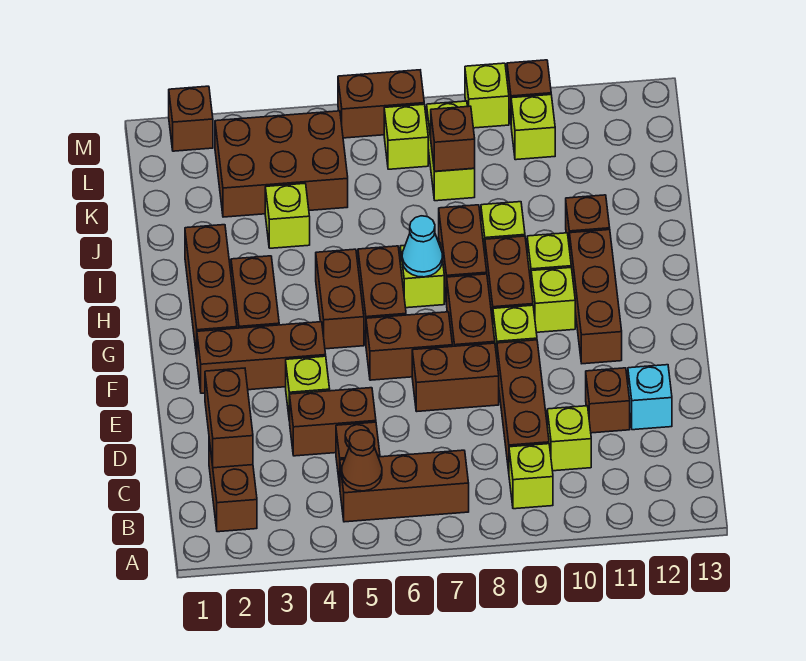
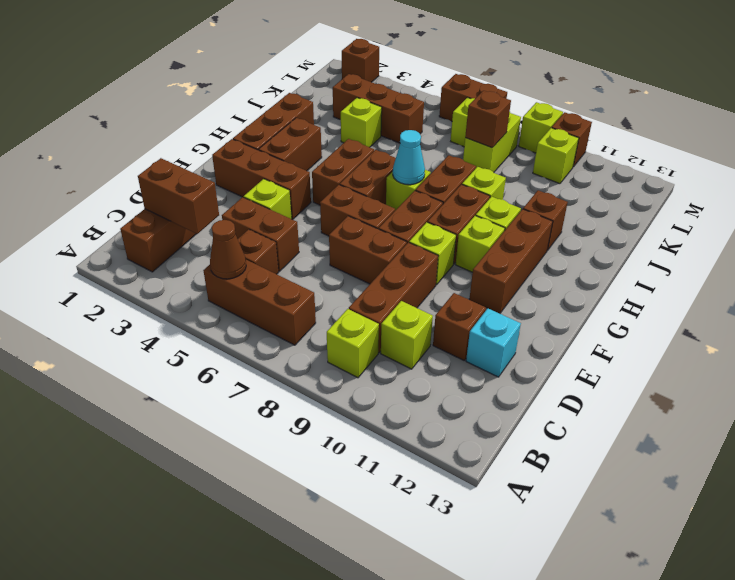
brown 1x2 brick [205,368,253,468] -> brown 1x2 brick turned to [138,158,219,234]
brown 2x3 brick [215,111,348,217] -> brown 1x3 brick [333,74,424,143]

